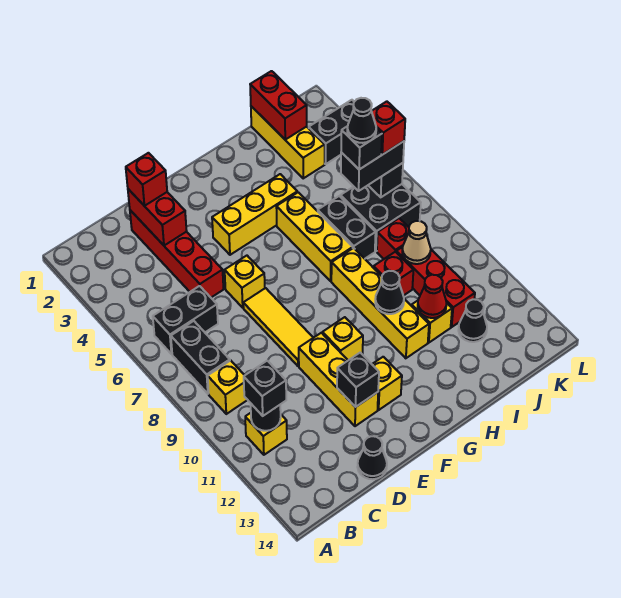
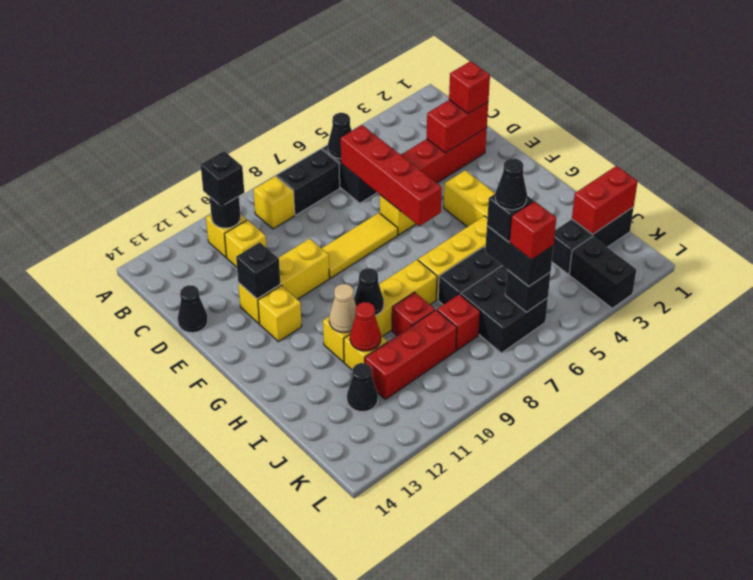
none -> black 1x1 cone [328,113,352,159]
none -> red 1x4 brick [341,125,442,226]
yellow 1x1 brick [322,317,363,360] -> yellow 1x1 brick moved to [225,220,266,267]
yellow 1x3 brick [251,106,325,178] -> black 1x3 brick [552,207,634,274]
tan 1x1 cone [402,221,431,264] -> tan 1x1 cone moved to [329,284,356,333]

